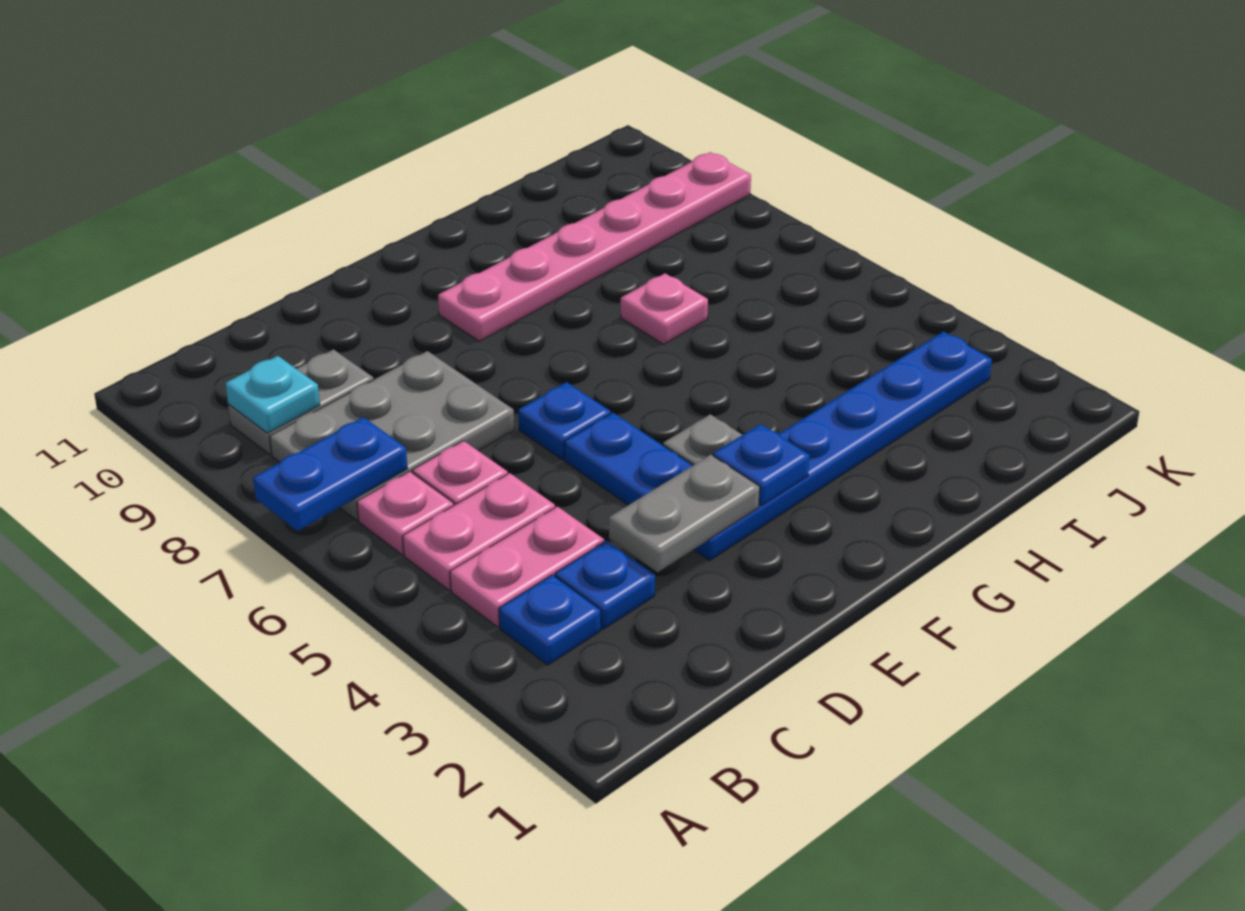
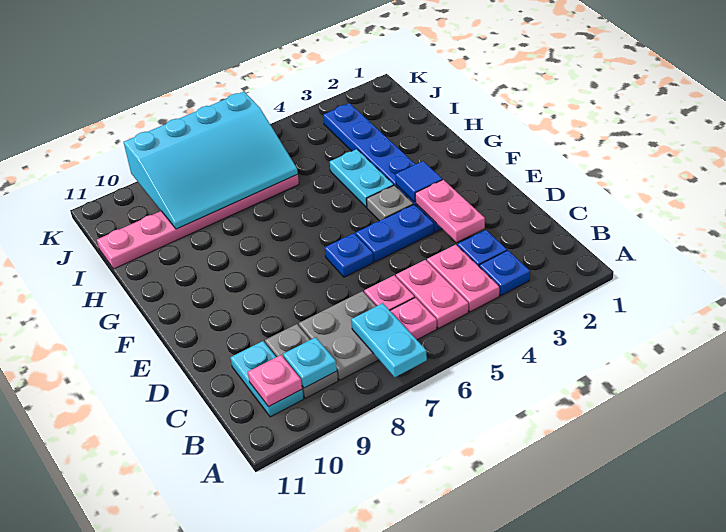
blue 1x2 plate [253,417,407,531] -> cyan 1x2 plate [351,303,427,377]
grey 2x3 plate [270,351,514,520] -> grey 2x2 plate [299,291,379,380]
none -> cyan 1x2 plate [230,341,304,417]
grey 1x2 plate [609,455,760,572] -> pink 1x2 plate [415,180,485,242]
blue 1x1 plate [713,424,810,506] -> blue 1x1 tile [395,161,442,202]
pink 1x6 plate [438,152,751,341] -> pink 1x6 plate turned to [97,174,299,269]
none -> cyan 1x2 plate [330,149,394,207]
pink 1x1 plate [621,273,708,344] -> pink 1x1 plate moved to [248,355,302,407]
none -> cyan 3x4 slope [124,92,298,229]

